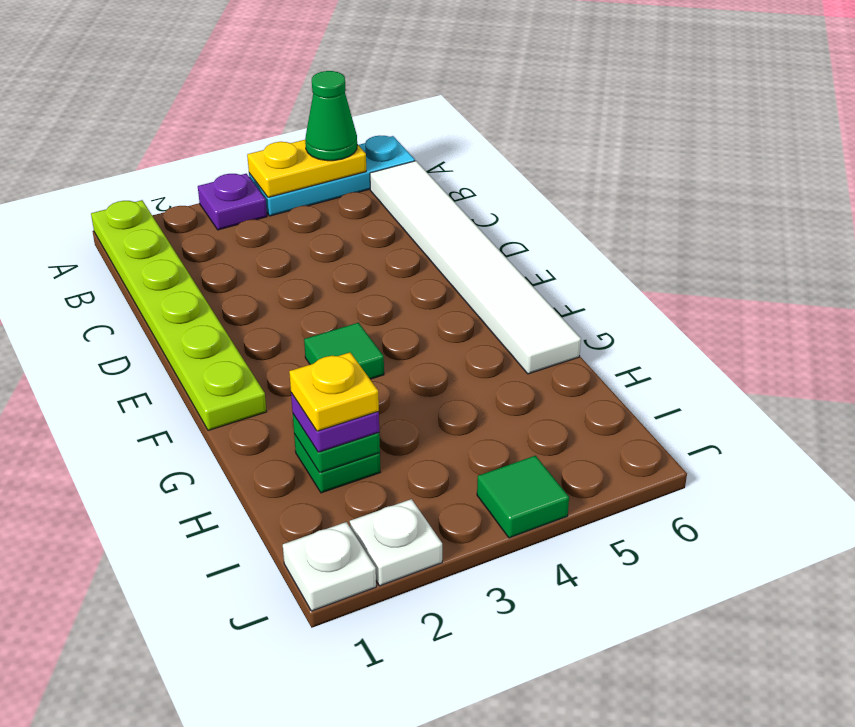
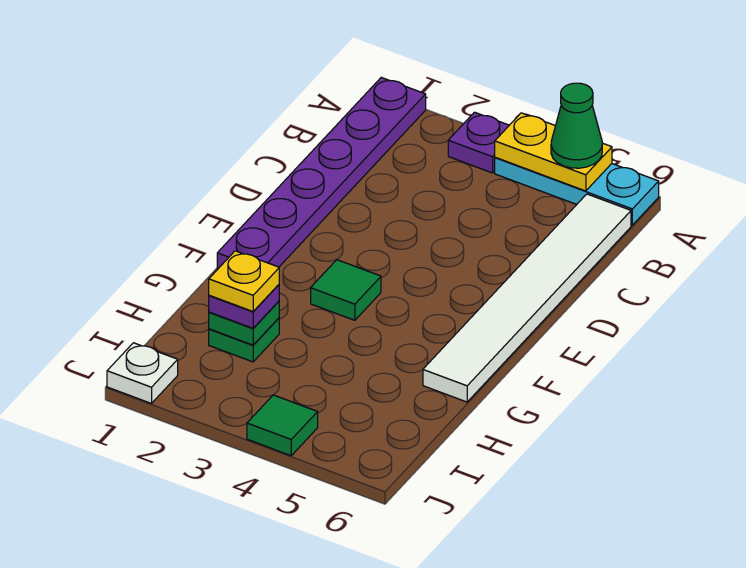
lime 1x6 plate [91,200,266,431] -> purple 1x6 plate [217,77,426,269]
white 1x1 plate [350,499,442,586] -> none

